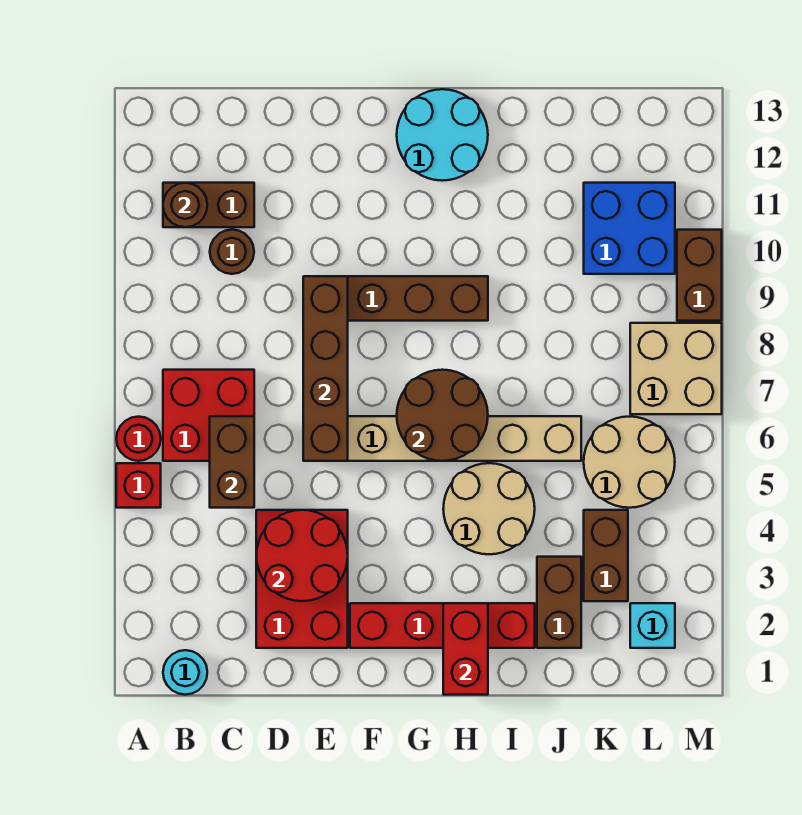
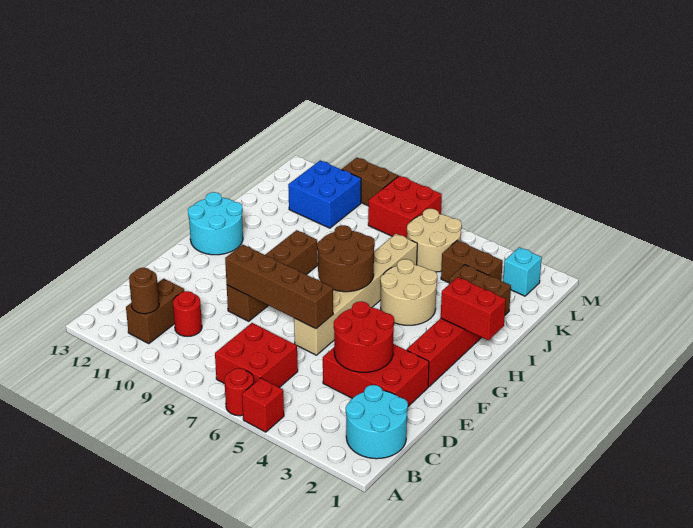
cyan 1x1 round brick [163,650,207,695] -> cyan 2x2 round brick [346,385,408,459]
brown 1x2 brick [210,416,254,508] -> none
brown 1x1 round brick [210,230,254,274] -> red 1x1 round brick [173,291,202,337]
tan 2x2 brick [630,323,722,414] -> red 2x2 brick [368,176,442,238]

